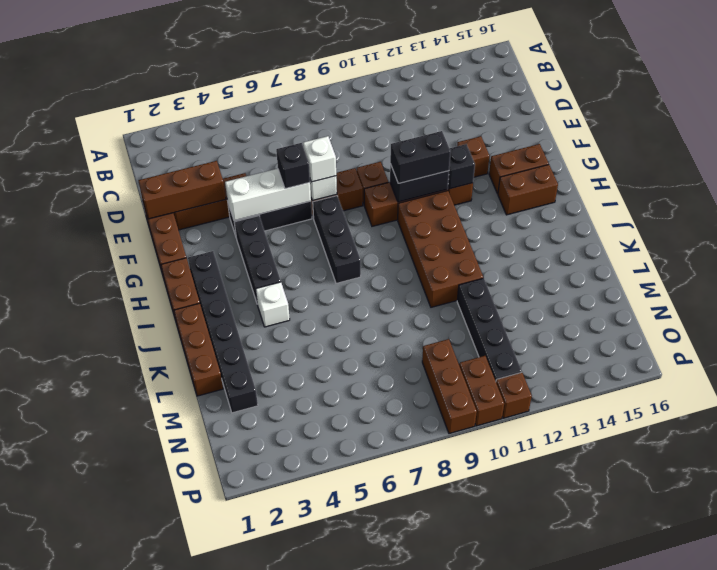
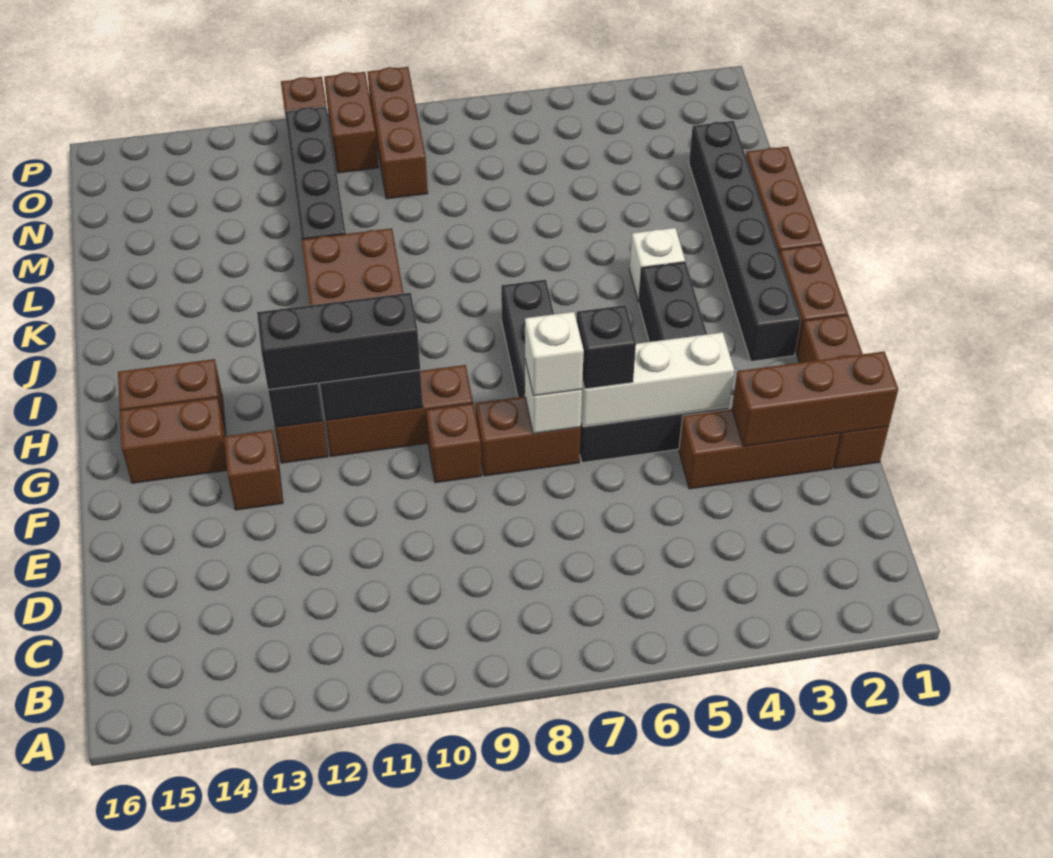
black 1x2 brick [390,131,451,183] -> black 1x3 brick [257,293,420,390]

